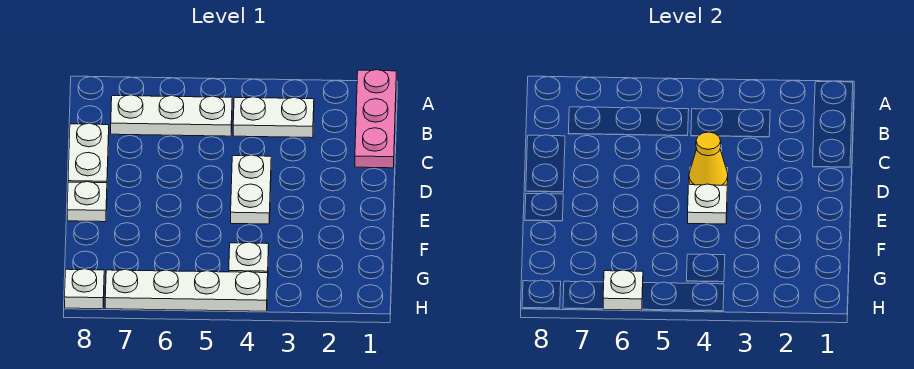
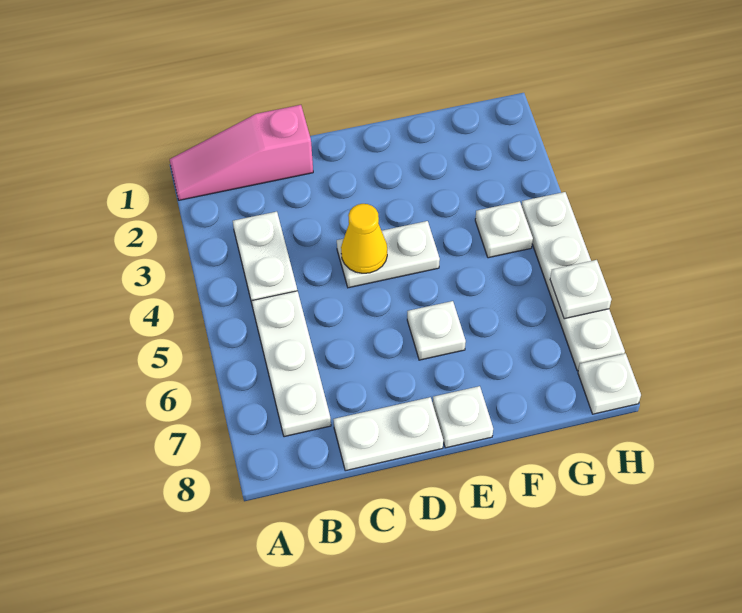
pink 1x3 plate [355,70,396,168] -> pink 1x3 slope [170,105,313,200]
white 1x1 plate [688,184,727,224] -> white 1x1 plate moved to [407,301,466,360]

